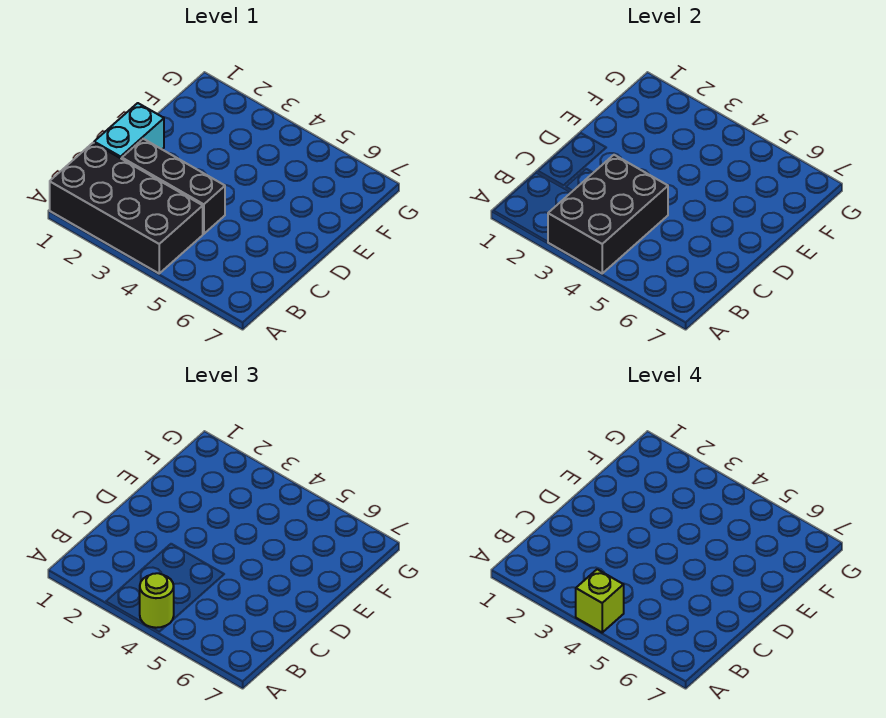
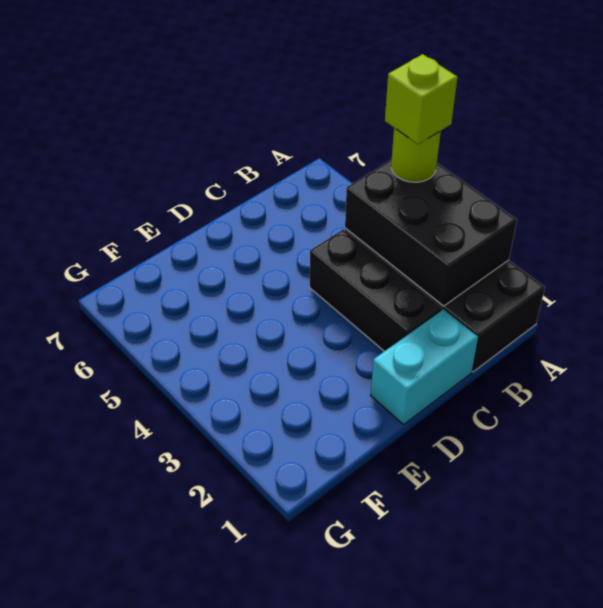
black 2x3 brick [548,155,668,273] -> black 2x3 brick turned to [345,160,517,306]

